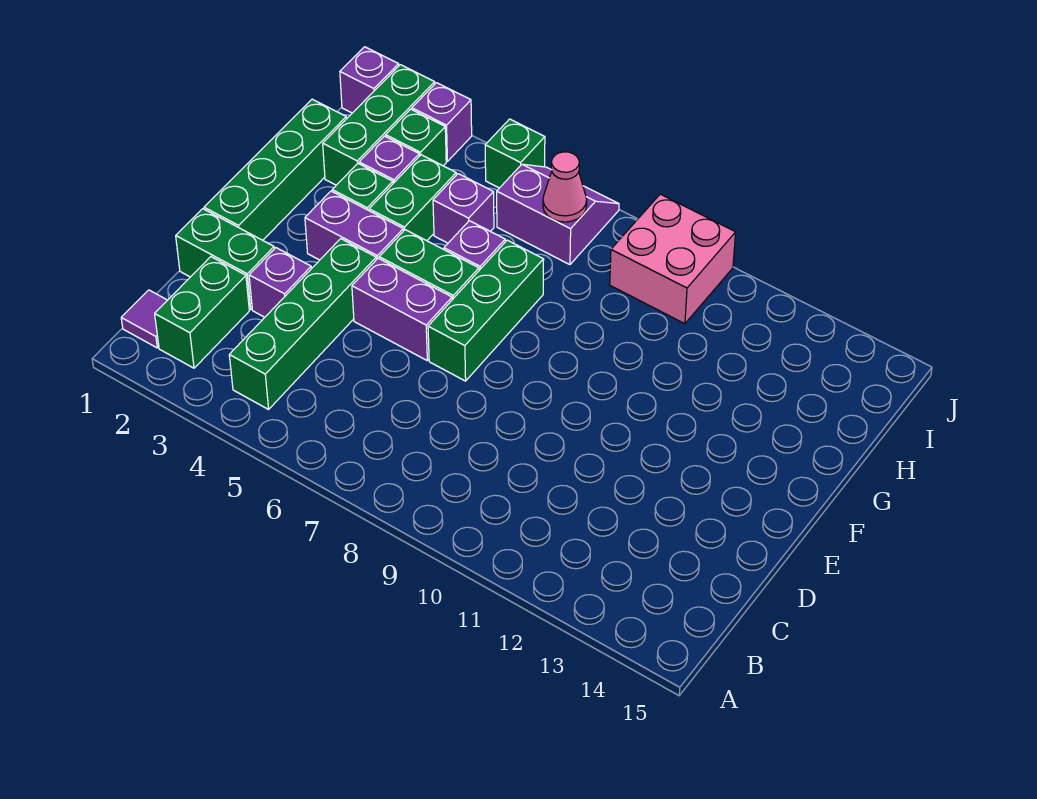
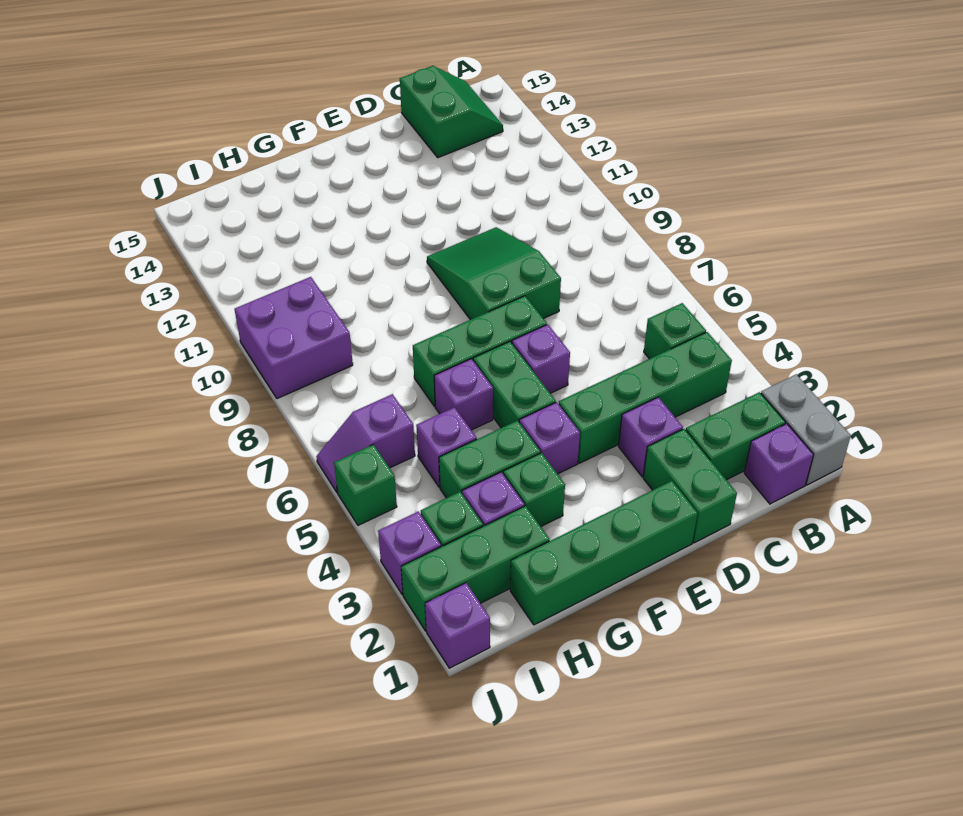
none -> grey 1x2 brick [761,374,851,485]
purple 1x1 tile [121,290,167,348] -> purple 1x1 brick [744,424,814,504]
none -> green 1x1 brick [644,303,706,359]
none -> green 2x2 slope [400,66,503,158]
none -> green 2x3 slope [427,227,561,320]
purple 1x2 brick [352,258,452,360] -> purple 1x1 brick [512,324,570,393]
purple 1x2 brick [305,191,403,260] -> purple 1x1 brick [519,402,580,474]
purple 2x2 slope [497,164,619,265] -> purple 1x2 slope [316,394,415,492]
pink 1x1 cone [543,152,587,222] -> none
pink 2x2 brick [610,194,736,324] -> purple 2x2 brick [235,277,353,398]

